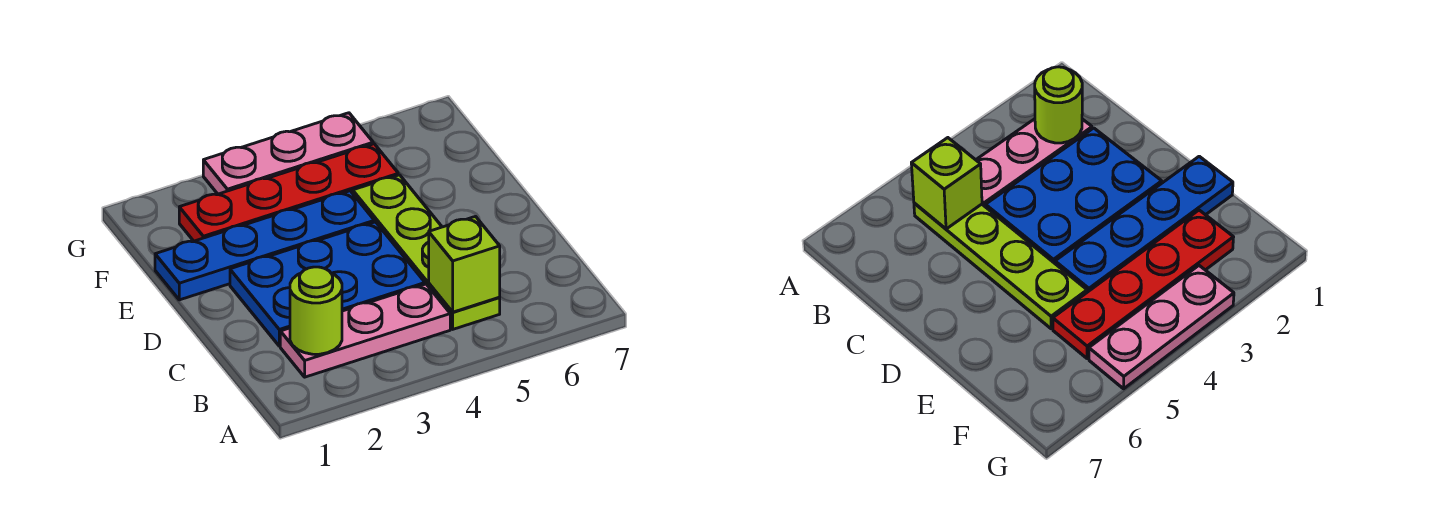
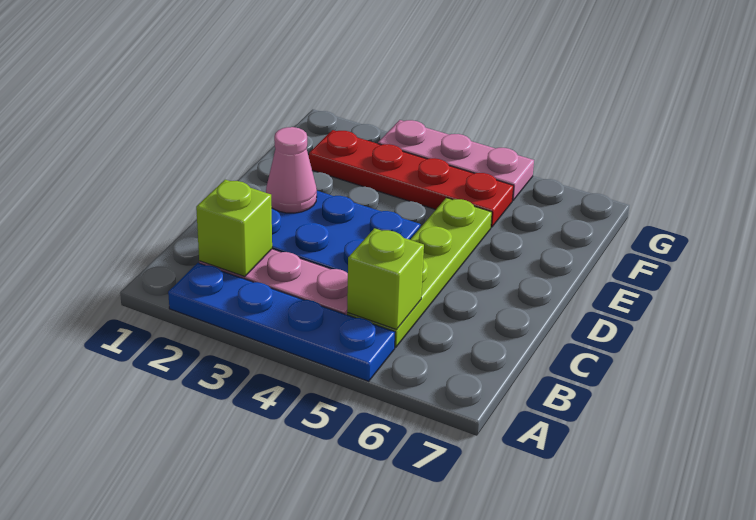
lime 1x1 round brick [290,267,342,354] -> lime 1x1 brick [196,180,272,277]
none -> pink 1x1 cone [266,127,317,213]
blue 1x4 plate [155,191,374,300] -> blue 1x4 plate moved to [168,263,395,381]

